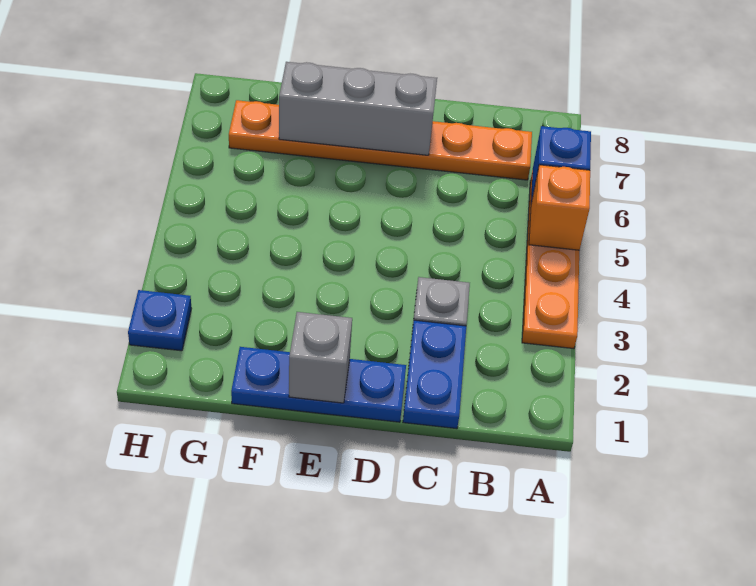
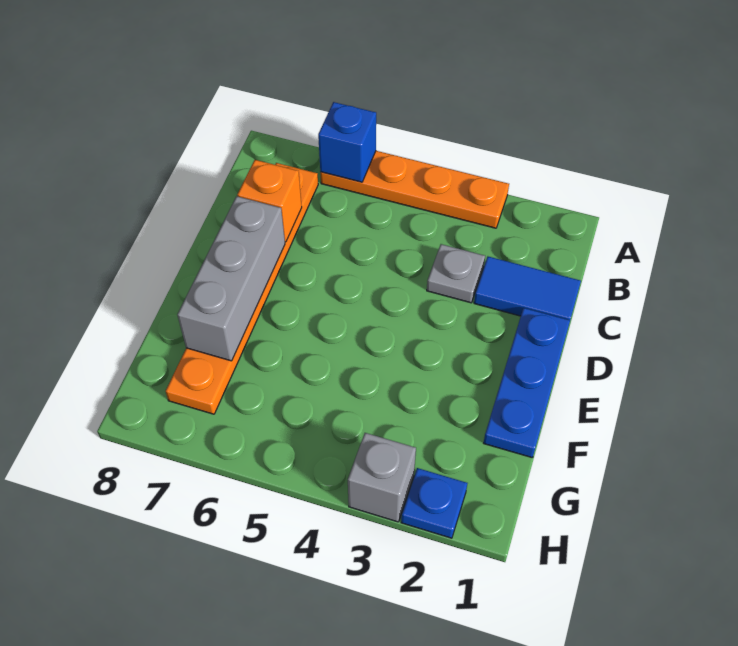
orange 1x1 brick [529,165,590,250] -> orange 1x1 brick moved to [237,160,302,242]
blue 1x2 plate [403,320,466,429] -> blue 1x2 tile [474,257,581,320]
grey 1x1 brick [289,312,352,403] -> grey 1x1 brick moved to [348,433,416,522]

